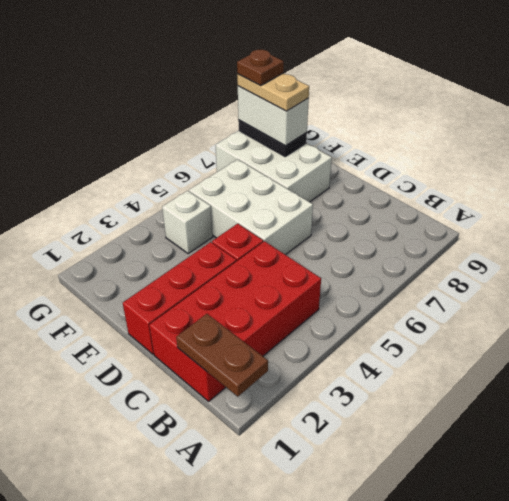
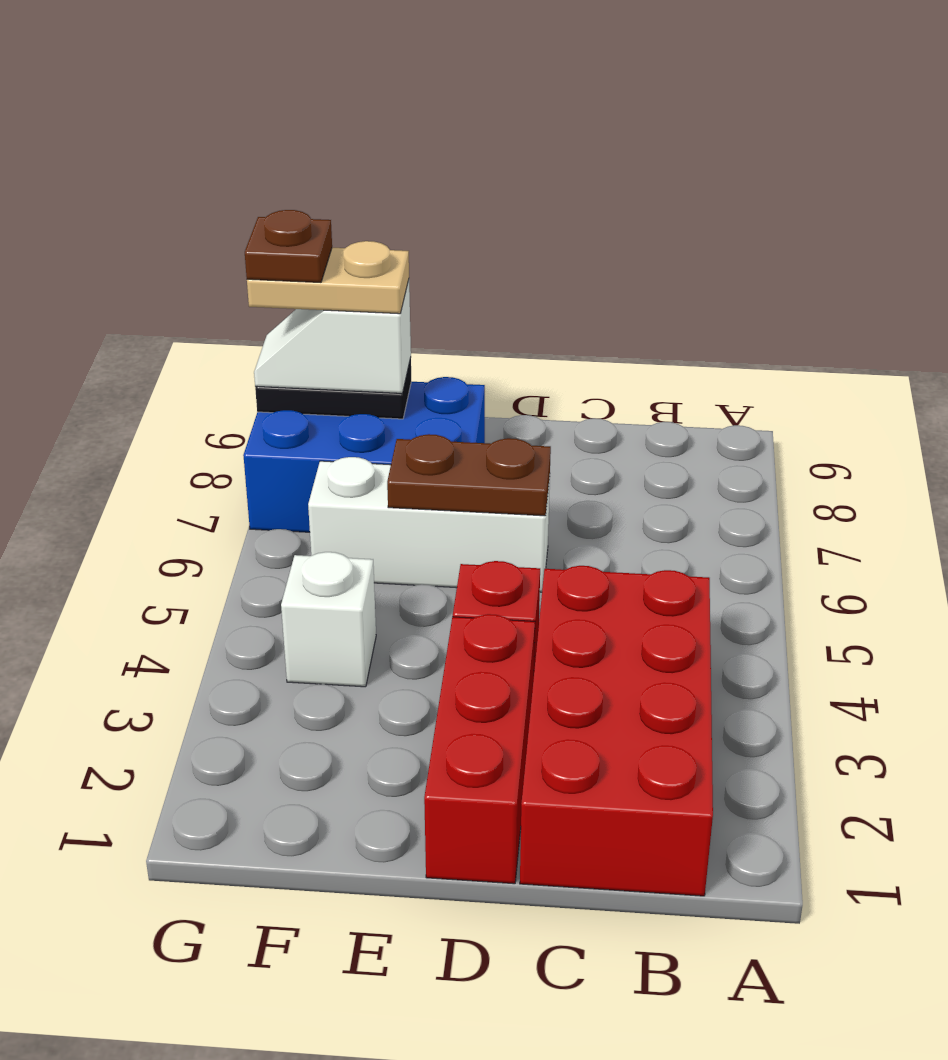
brown 1x2 plate [176,314,268,397] -> brown 1x2 plate moved to [387,434,551,516]
white 2x3 brick [189,159,313,255] -> white 1x3 brick [308,457,550,592]
white 2x3 brick [215,131,332,202] -> blue 2x3 brick [243,377,485,532]
white 1x2 brick [238,86,309,146] -> white 1x2 slope [254,280,411,393]

